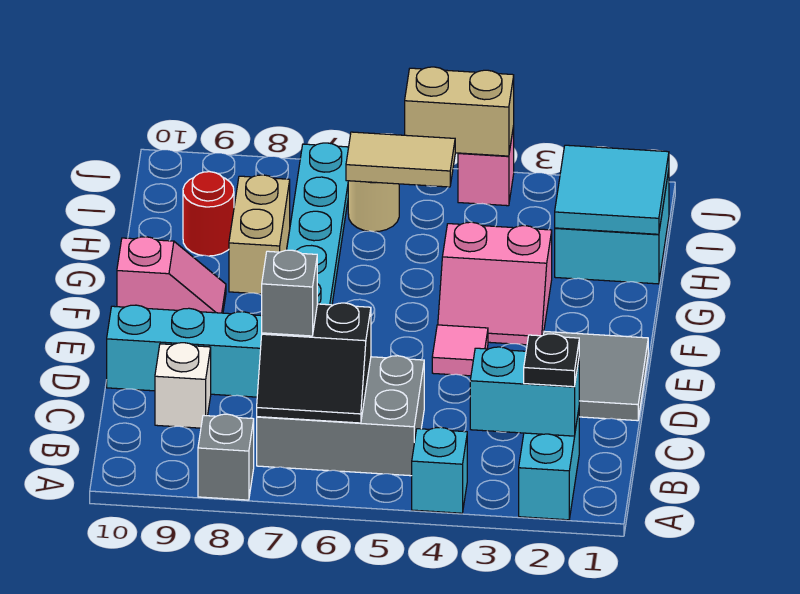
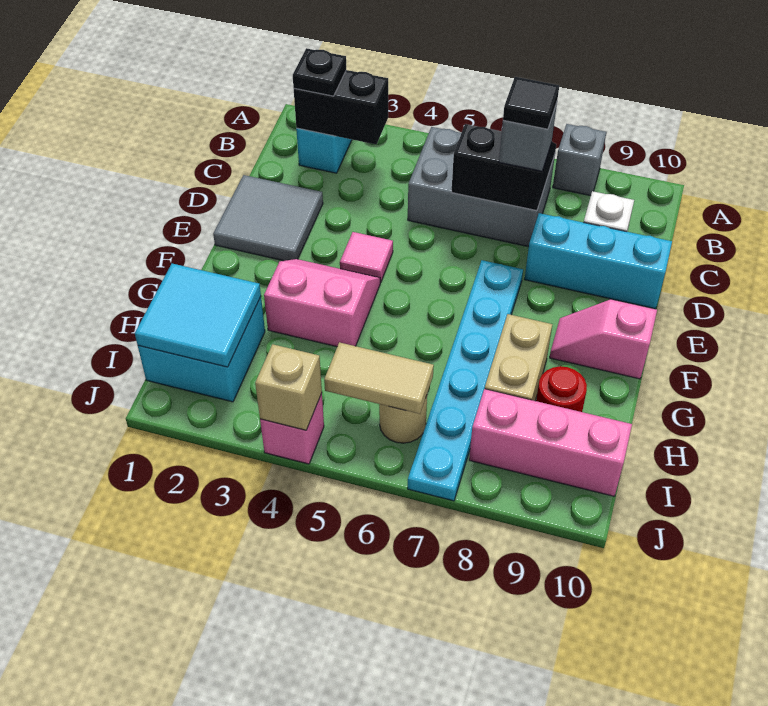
cyan 1x1 brick [412,427,467,513] -> none
cyan 1x2 brick [470,347,579,436] -> black 1x2 brick [294,70,388,144]
none -> black 1x1 tile [503,77,559,129]
none -> pink 1x3 brick [469,389,632,496]
tan 1x2 brick [405,67,514,156] -> tan 1x1 brick [255,344,322,430]

